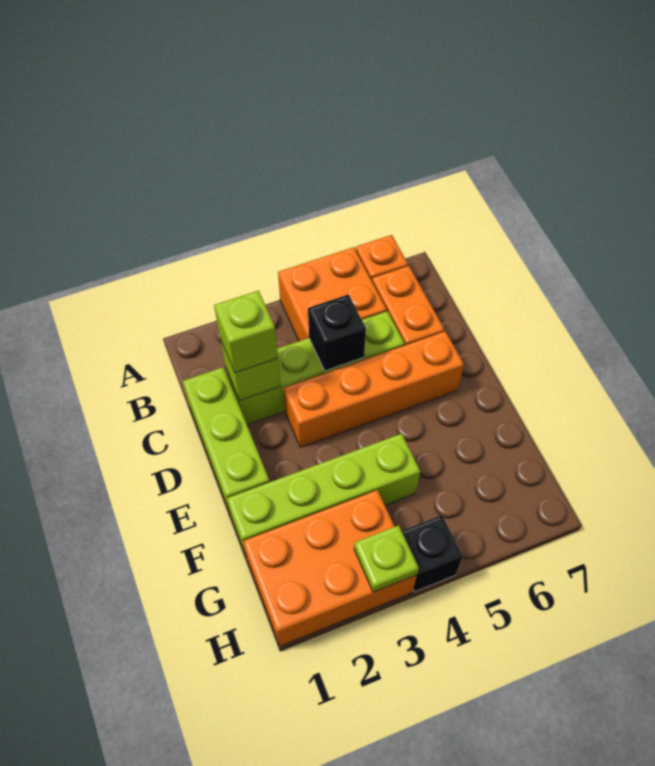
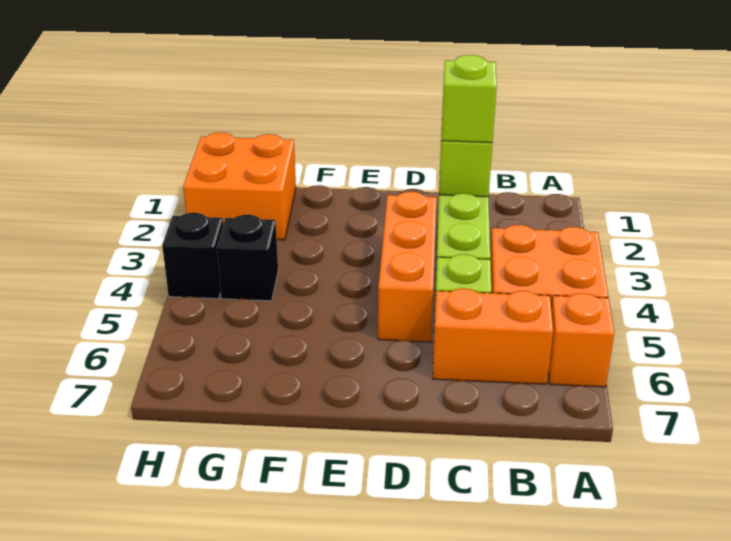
lime 1x3 brick [183,367,270,515] -> none
black 1x1 brick [308,294,366,371] -> black 1x1 brick moved to [217,215,278,301]
orange 1x4 brick [283,331,464,447] -> orange 1x3 brick [378,192,437,342]
lime 1x4 brick [227,434,420,555] -> none
orange 2x3 brick [243,490,417,646] -> orange 2x2 brick [183,133,296,240]
lime 1x1 plate [354,525,419,592] -> none

